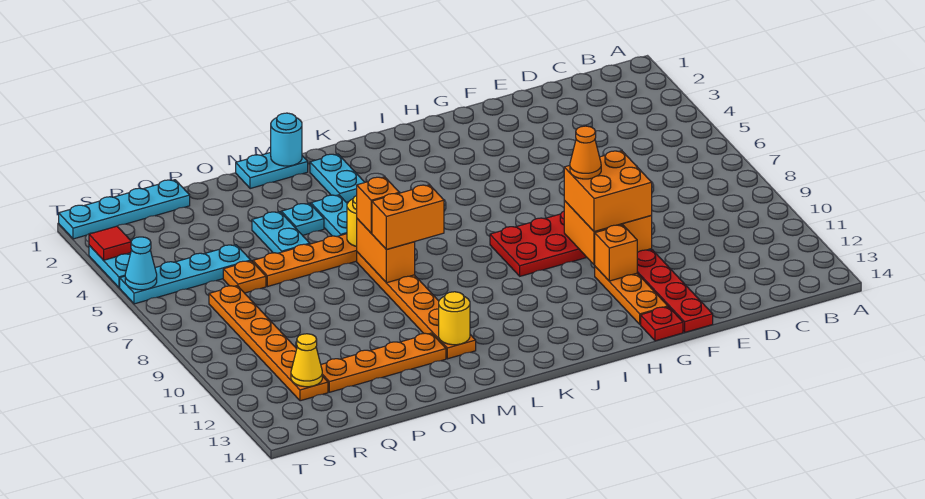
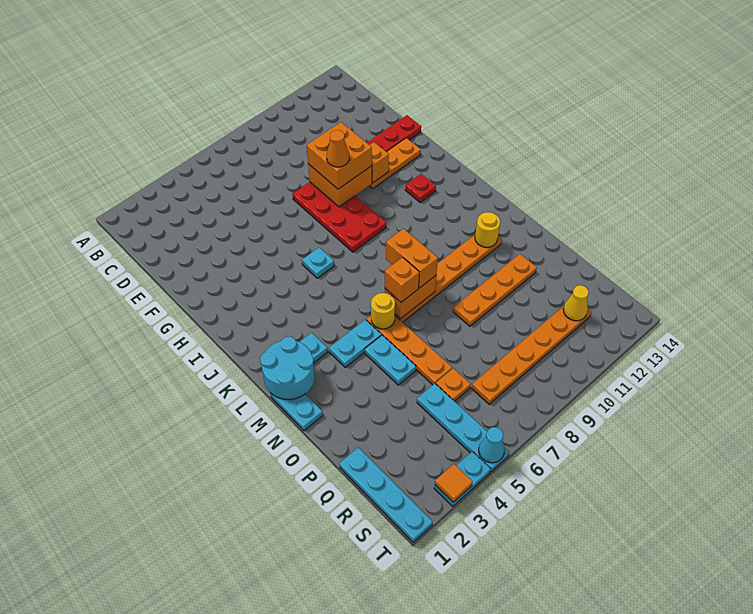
red 1x1 plate [641,307,683,341] -> red 1x1 plate moved to [405,174,436,202]
cyan 1x1 round brick [271,113,302,166] -> cyan 2x2 round brick [260,337,314,399]
cyan 1x1 plate [281,203,324,235] -> cyan 1x1 plate moved to [302,248,334,278]
orange 1x4 plate [321,333,446,392] -> orange 1x4 plate turned to [453,254,537,326]
cyan 1x2 plate [252,212,310,253] -> cyan 1x2 plate turned to [365,335,416,385]
red 1x1 tile [89,226,131,260] -> orange 1x1 tile [435,464,473,502]

